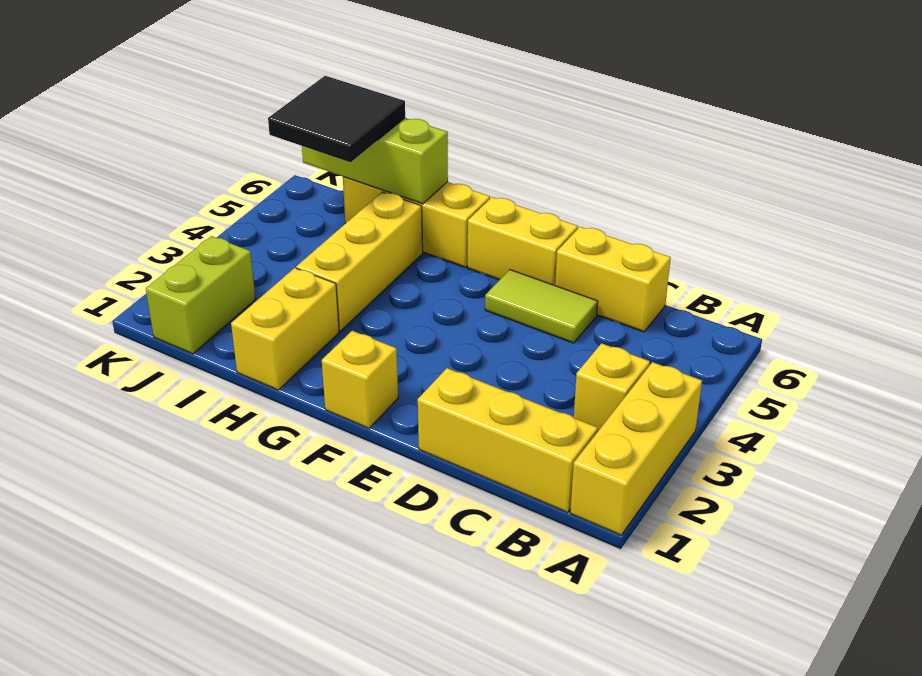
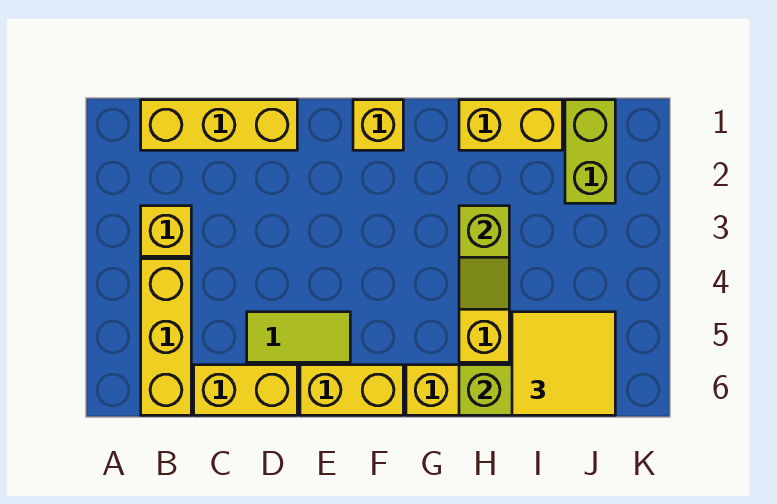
yellow 1x3 brick [570,362,702,535] -> yellow 1x3 brick moved to [141,259,191,415]
yellow 1x2 brick [231,268,339,390] -> yellow 1x2 brick turned to [459,100,562,150]
none -> lime 1x2 slope [459,206,509,309]
black 2x2 tile [268,76,405,162] -> yellow 2x2 tile [512,312,615,415]

